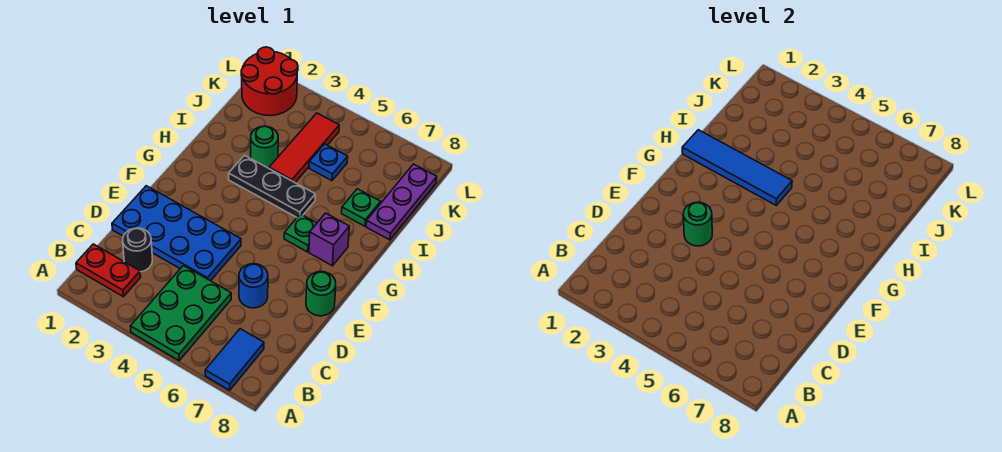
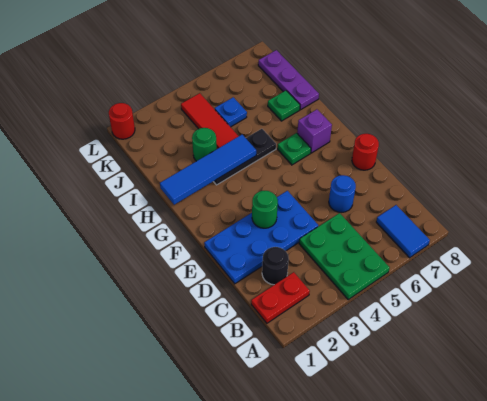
green 1x1 round brick [306,272,336,316] -> red 1x1 round brick [352,134,379,170]
red 2x2 round brick [241,47,298,116] -> red 1x1 round brick [109,103,135,139]

